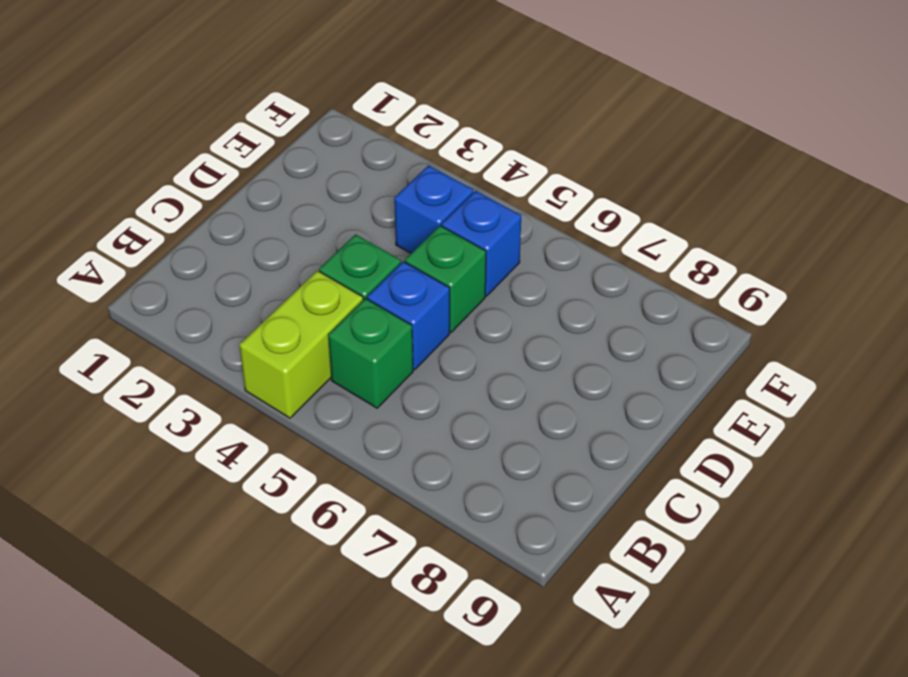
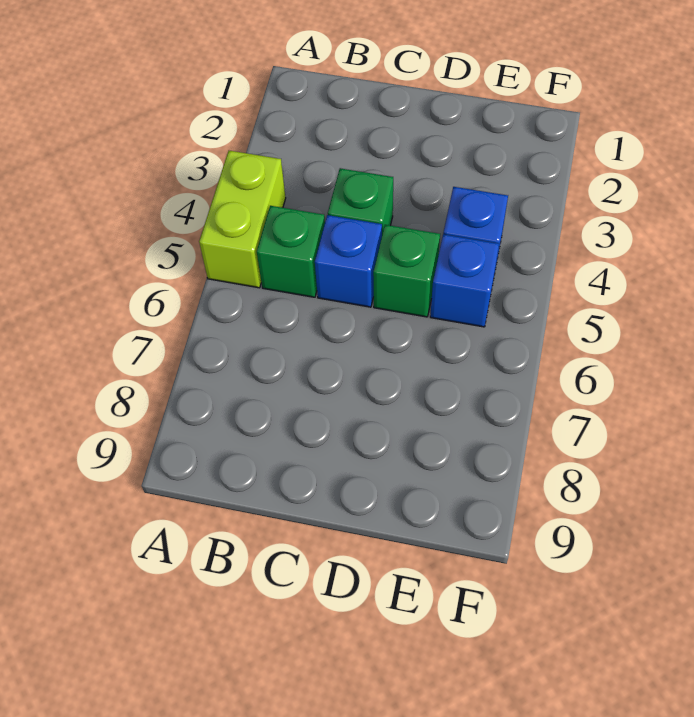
lime 1x2 brick [239,271,363,418] -> lime 1x2 brick turned to [199,151,286,288]

